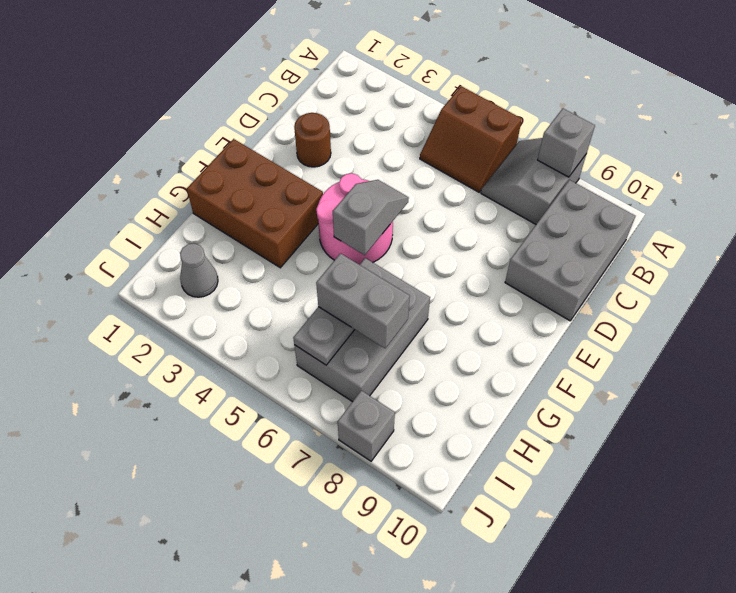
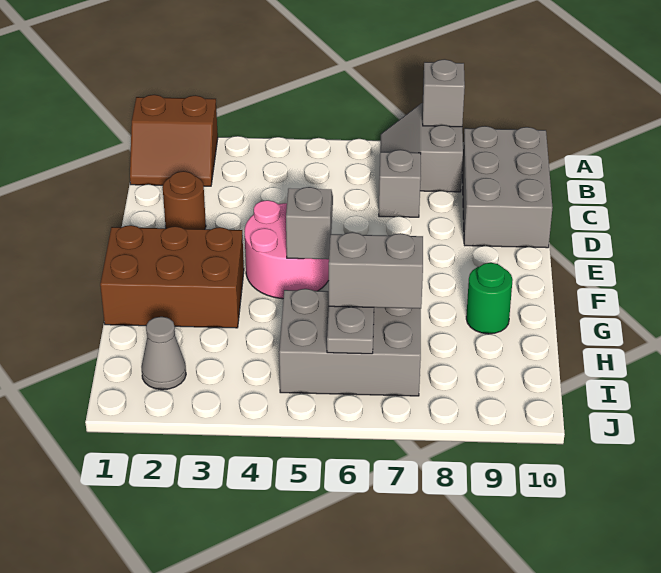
brown 2x2 slope [420,86,522,192] -> brown 2x2 slope moved to [130,95,218,186]
grey 2x3 brick [294,258,430,402] -> grey 2x3 brick turned to [279,289,421,396]
none -> green 1x1 round brick [466,263,513,334]
grey 1x1 brick [338,391,395,461] -> grey 1x1 brick moved to [379,150,421,217]

